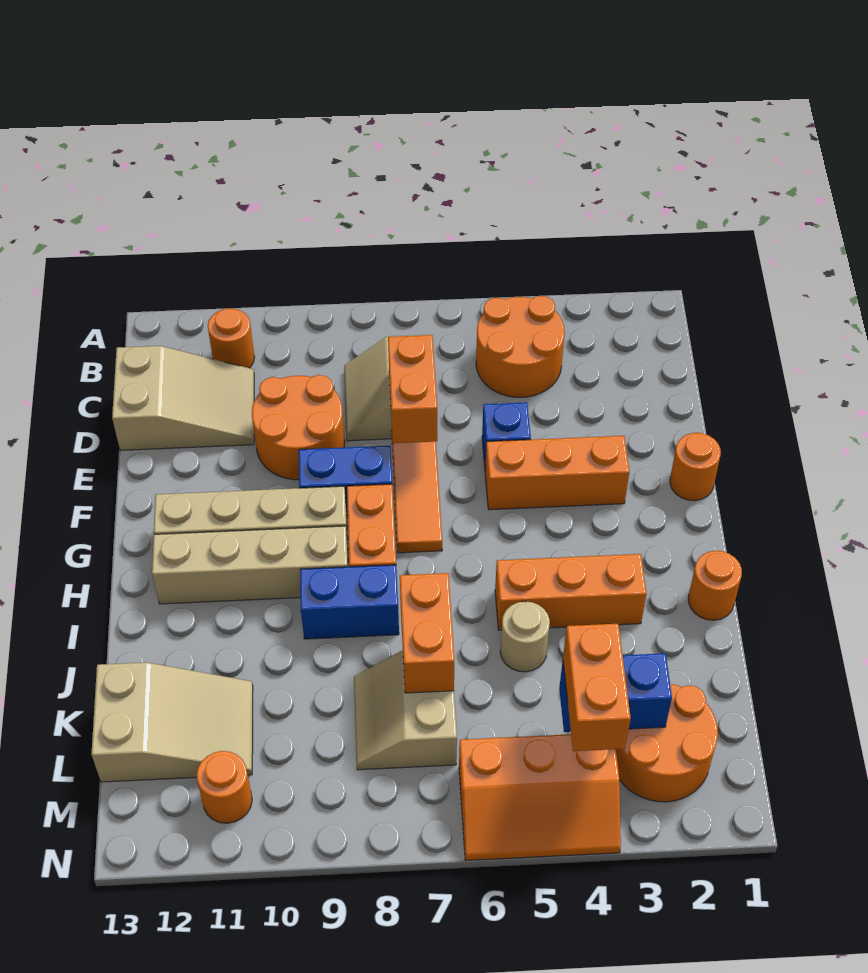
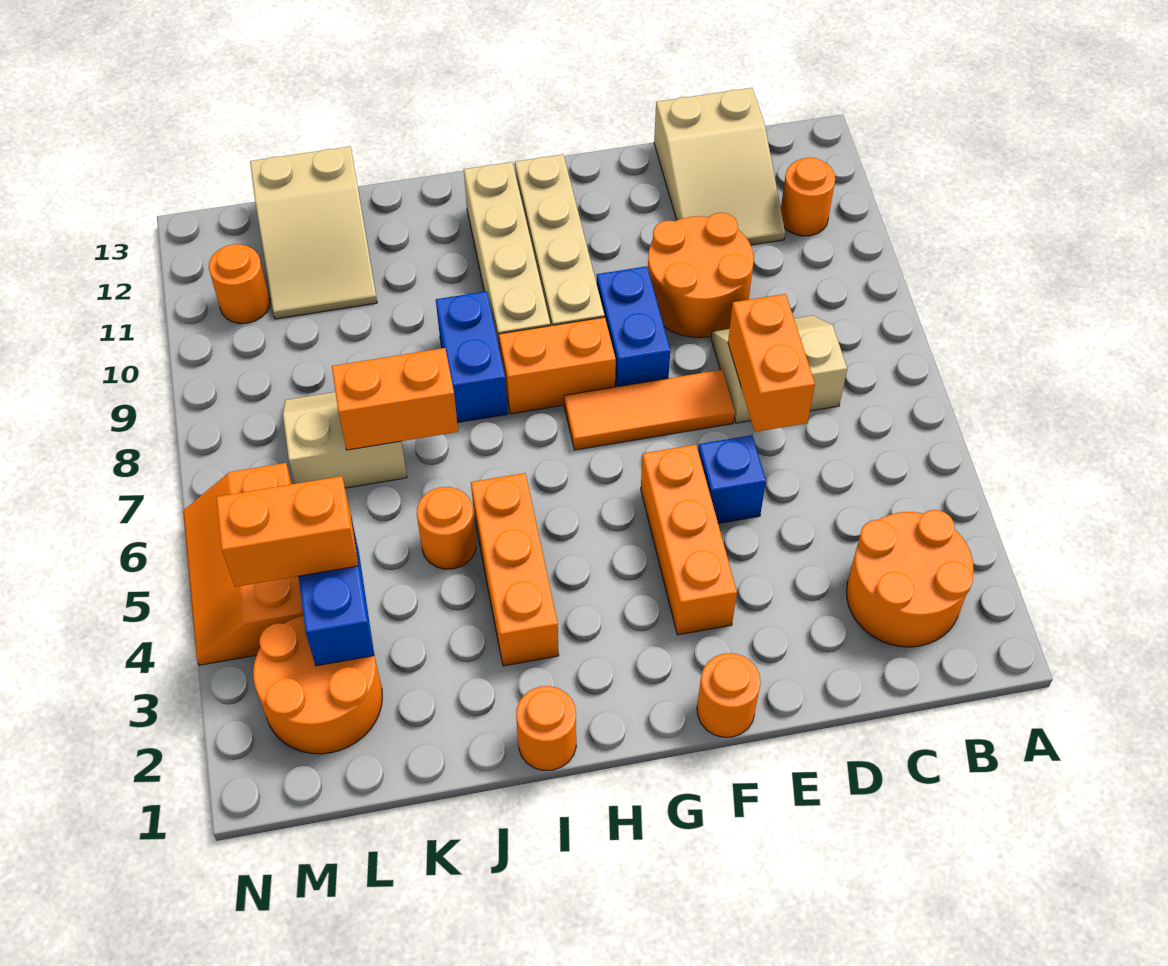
orange 2x2 round brick [476,296,565,397] -> orange 2x2 round brick moved to [846,510,974,647]
orange 1x2 brick [388,335,437,443] -> orange 1x2 brick turned to [728,294,815,432]
tan 1x1 round brick [500,601,550,672] -> orange 1x1 round brick [417,487,476,569]

